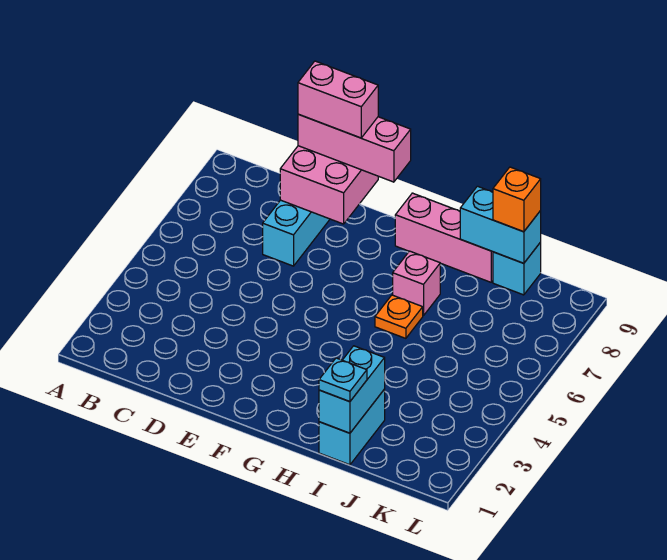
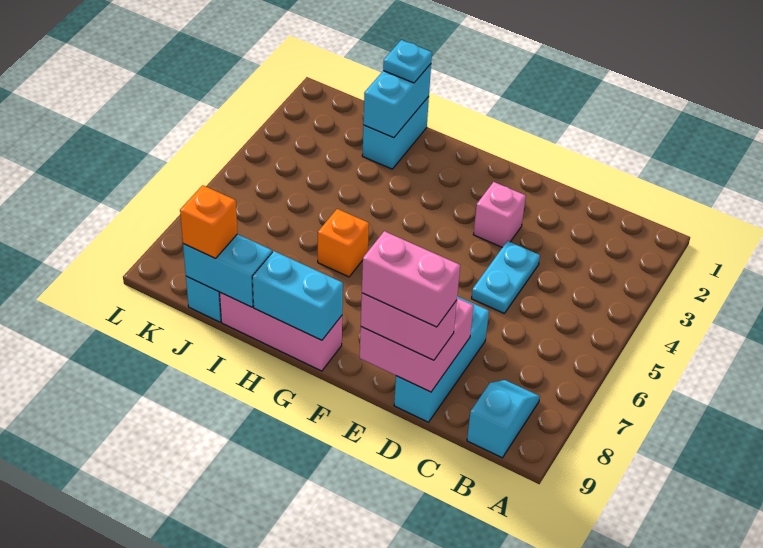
none -> cyan 1x2 slope [467,380,540,458]
none -> cyan 1x2 plate [471,241,540,313]
pink 1x3 brick [298,114,411,182] -> pink 1x2 brick [361,293,457,360]
none -> cyan 1x2 brick [252,251,343,340]
orange 1x1 plate [375,295,423,338] -> orange 1x1 brick [318,209,369,277]
pink 1x1 brick [393,251,440,316] -> pink 1x1 brick moved to [473,182,526,248]

